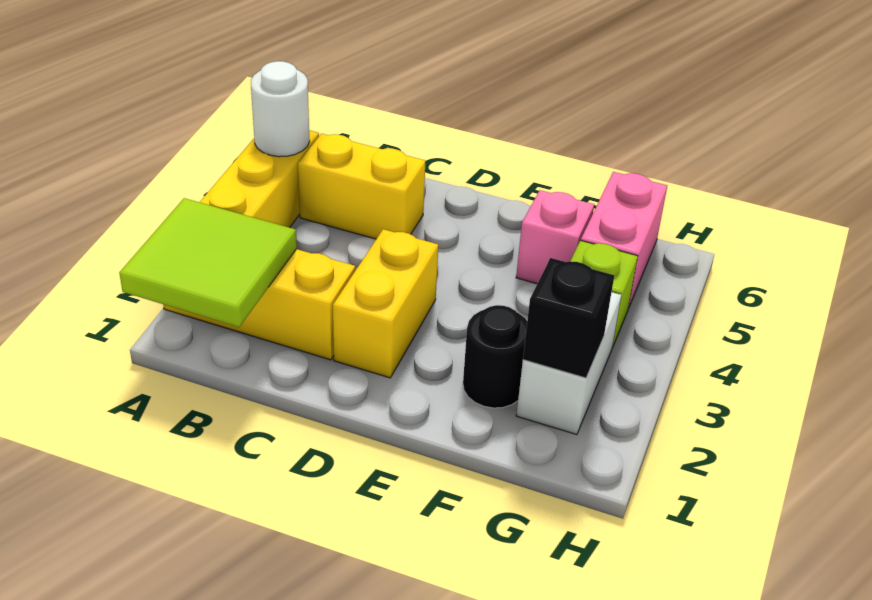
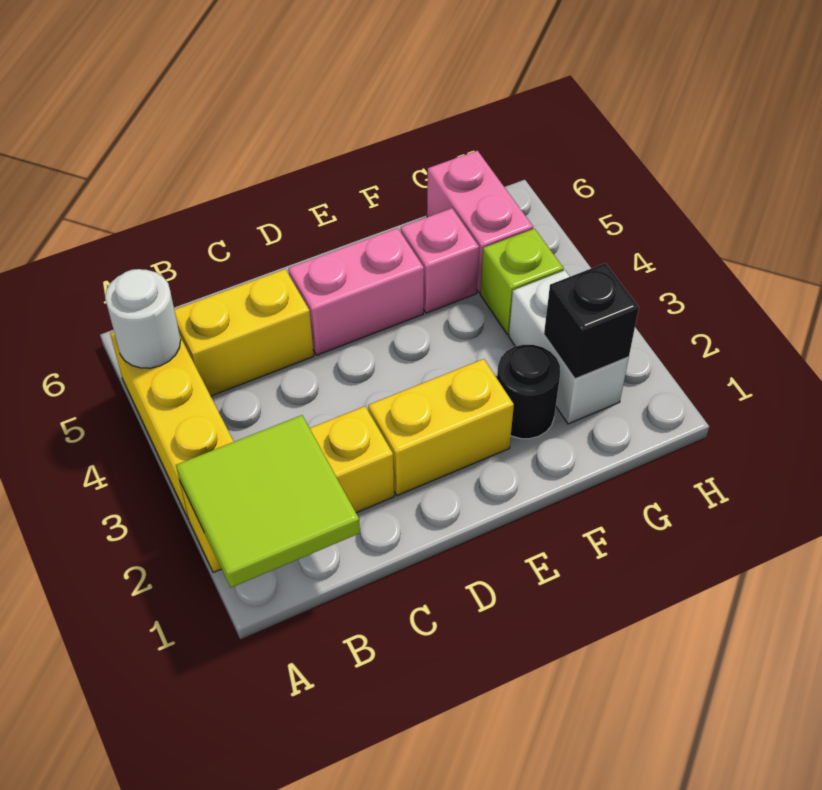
yellow 1x2 brick [333,229,438,378] -> yellow 1x2 brick turned to [368,359,514,496]
none -> pink 1x2 brick [288,228,424,355]

